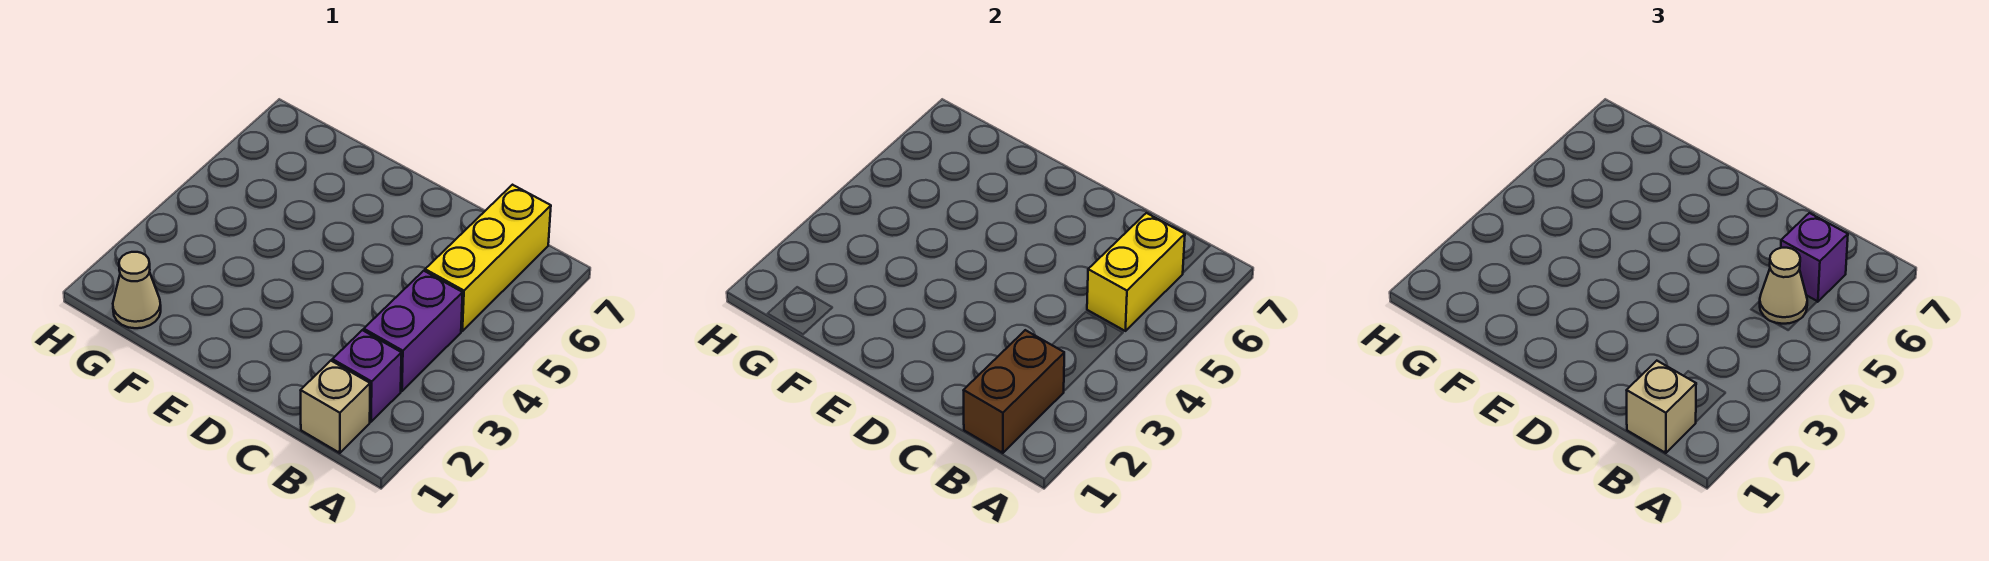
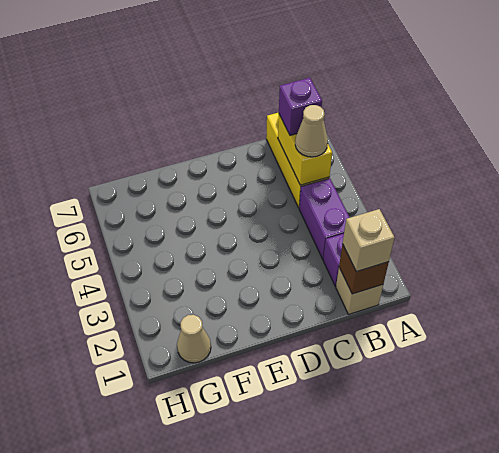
brown 1x2 brick [964,330,1064,453] -> brown 1x1 brick [339,244,389,294]

